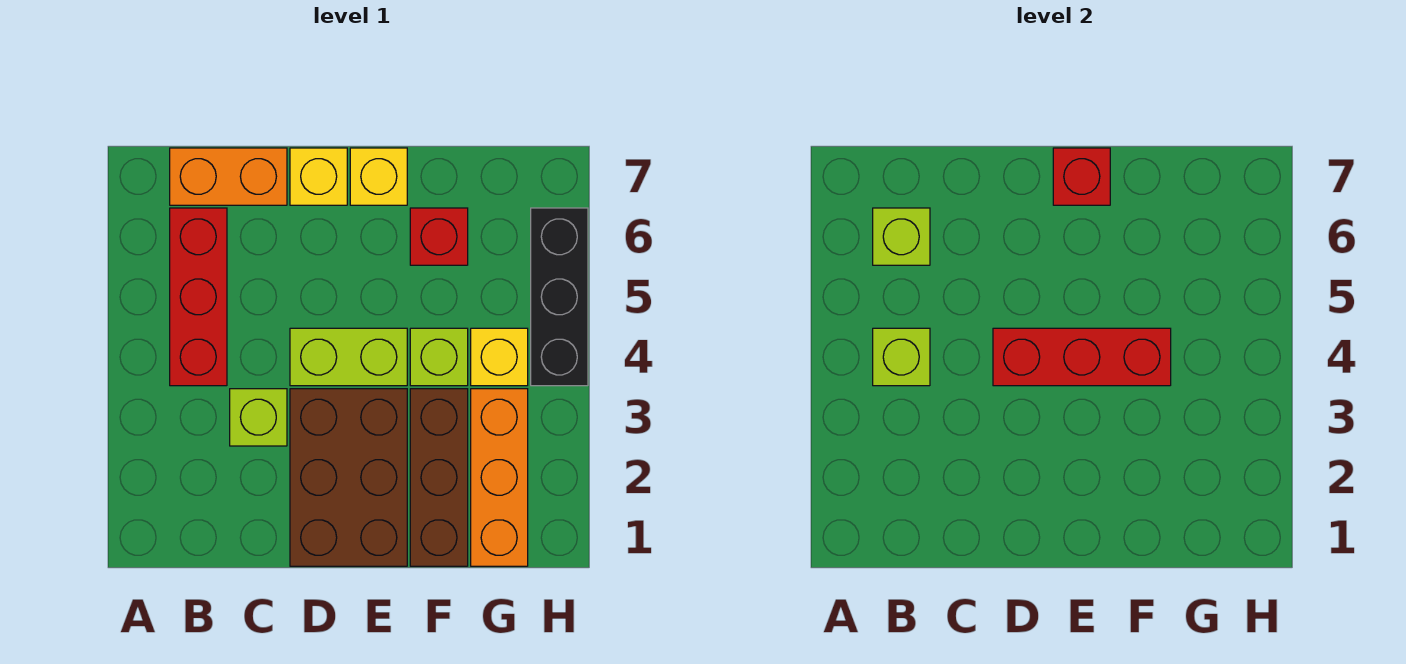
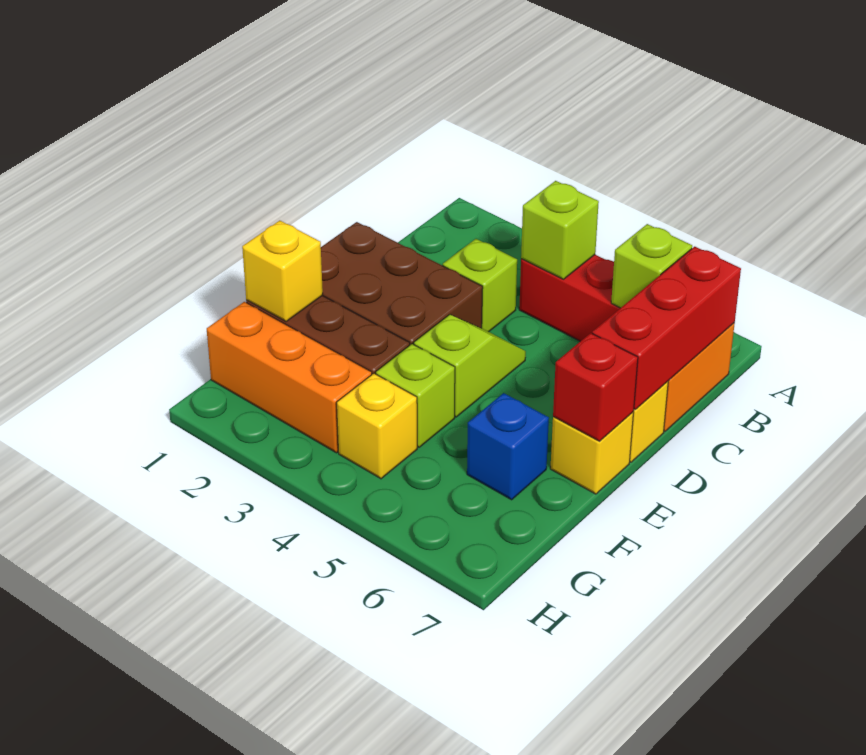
lime 1x2 brick [290,328,407,386] -> lime 1x2 slope [414,315,526,417]
red 1x3 brick [993,328,1171,386] -> red 1x3 brick moved to [592,247,741,409]
none -> yellow 1x1 brick [242,221,323,321]
red 1x1 brick [410,208,468,265] -> blue 1x1 brick [467,393,549,500]
black 1x3 brick [531,208,588,386] -> none

